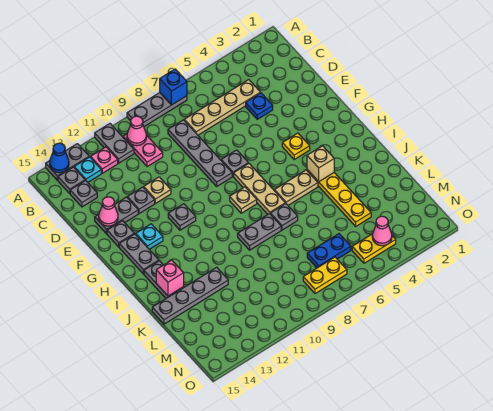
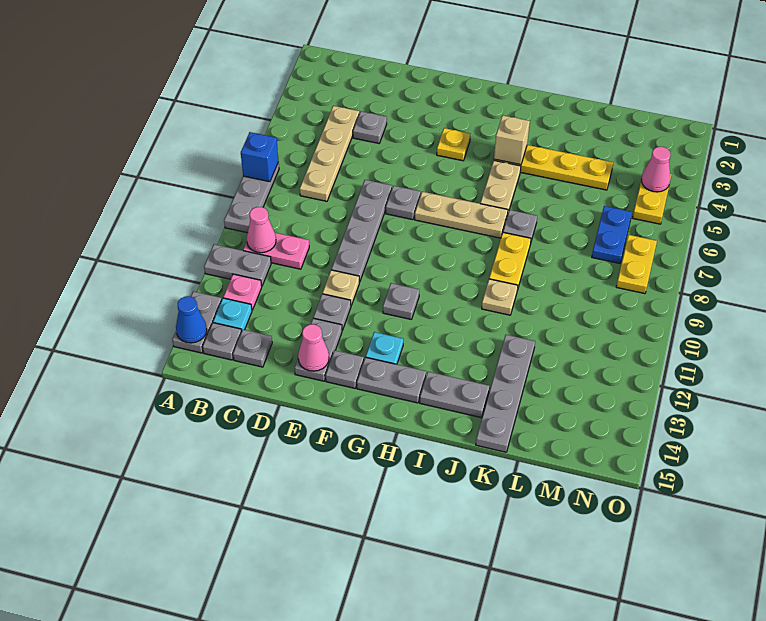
grey 1x4 plate [168,120,232,186] -> grey 1x4 plate turned to [331,180,392,282]
blue 1x1 plate [246,93,273,119] -> grey 1x1 plate [353,111,387,143]
tan 1x1 plate [230,187,257,213] -> tan 1x1 plate moved to [482,279,518,315]
grey 1x2 plate [238,214,281,250] -> yellow 1x2 plate [489,232,531,290]
pink 1x1 brick [156,260,184,296] -> none

